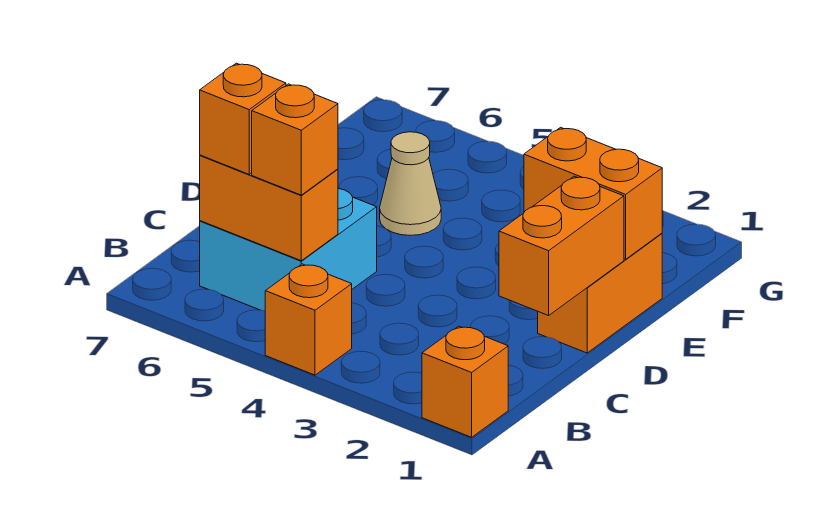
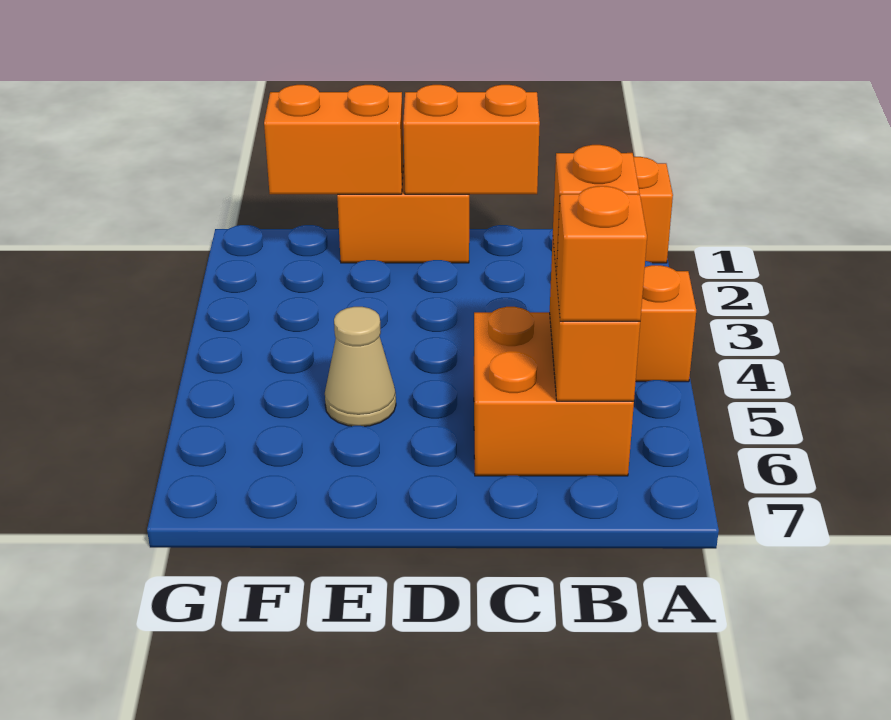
cyan 2x2 brick [200,189,377,311] -> orange 2x2 brick [474,307,634,476]
orange 1x2 brick [524,127,662,259] -> orange 1x2 brick turned to [264,85,403,194]

